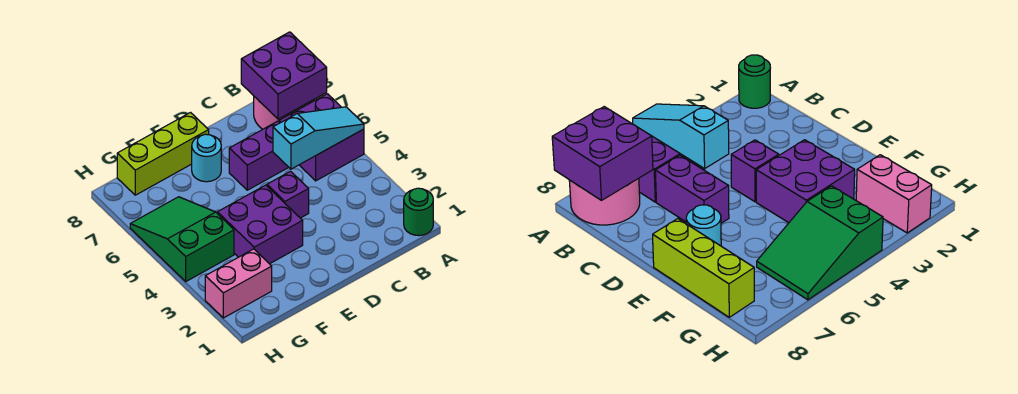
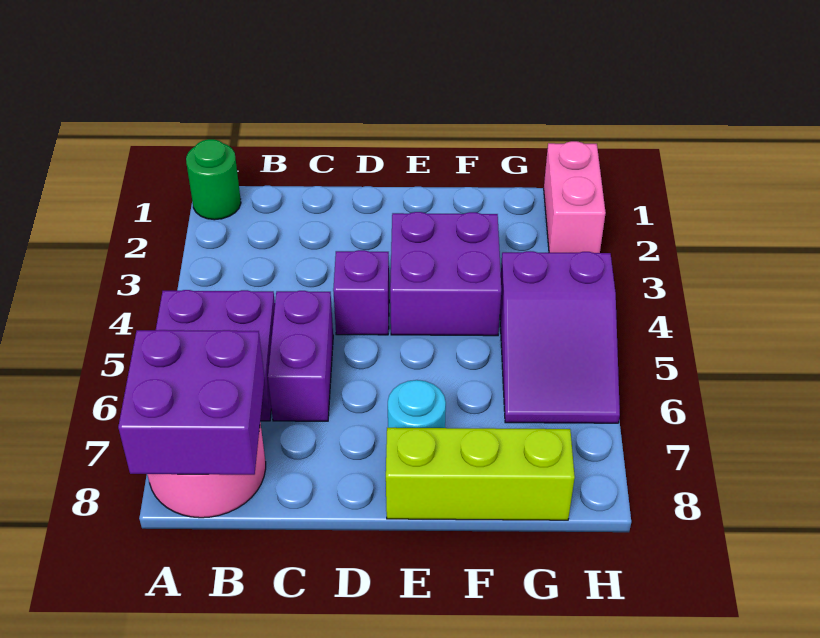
cyan 1x3 slope [273,107,364,169] -> none
purple 1x2 brick [229,121,289,190] -> purple 1x2 brick turned to [268,291,333,421]
pink 1x2 brick [205,249,272,318] -> pink 1x2 brick turned to [544,141,606,253]
green 2x3 slope [130,197,234,281] -> purple 2x3 slope [500,251,620,423]

